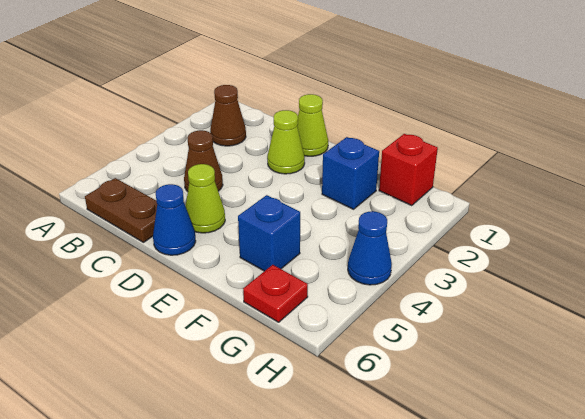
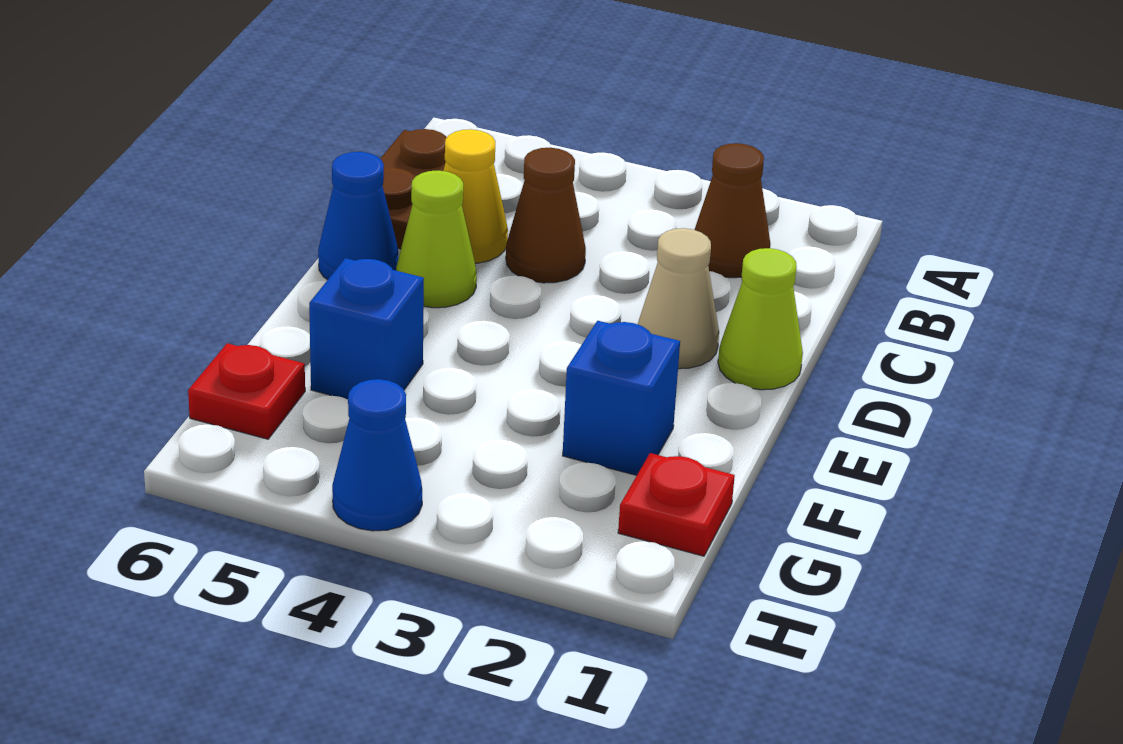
none -> yellow 1x1 cone [443,129,508,263]
lime 1x1 cone [267,110,305,174] -> tan 1x1 cone [638,228,719,369]
red 1x1 brick [379,134,438,206] -> red 1x1 plate [618,453,735,556]

